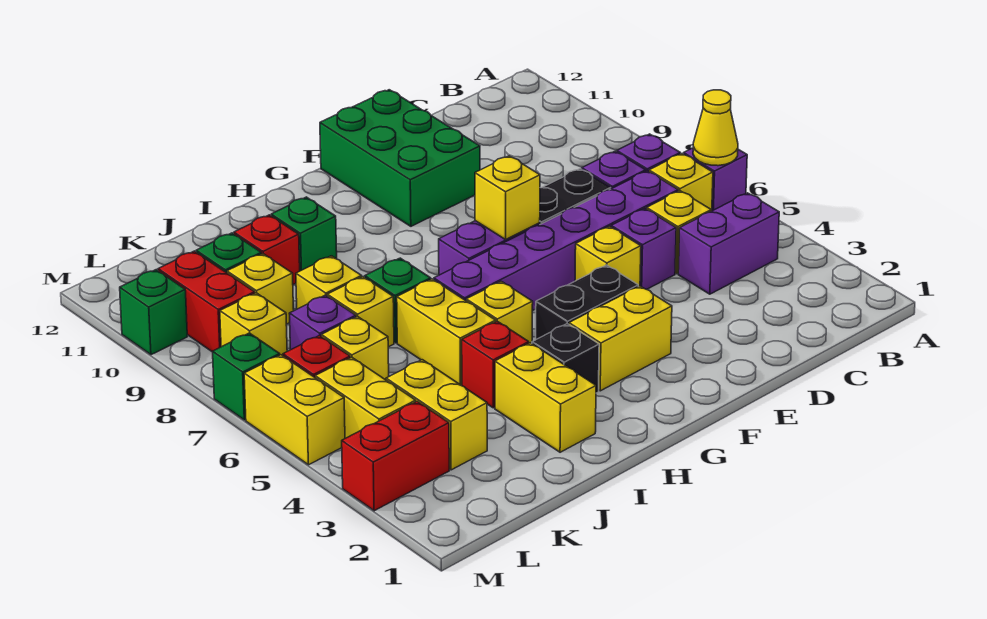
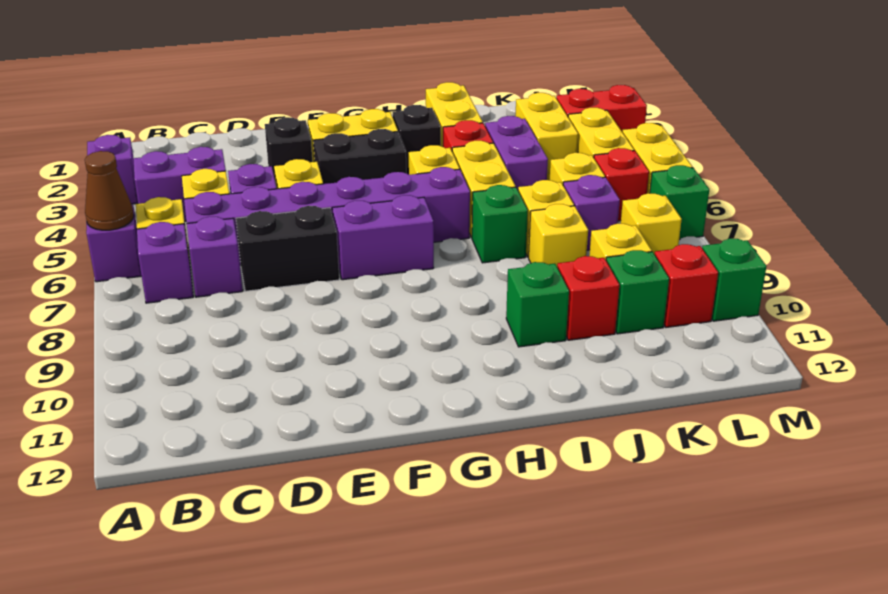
none -> purple 1x1 brick [87,135,138,204]
yellow 1x1 cone [693,90,738,166] -> brown 1x1 cone [85,151,134,230]
none -> black 1x1 brick [265,117,312,178]
green 2x3 brick [320,90,480,226] -> none
yellow 1x1 brick [475,156,540,240] -> none
none -> purple 1x2 brick [485,116,548,190]
red 1x2 brick [158,251,255,352] -> red 1x1 brick [655,244,718,327]

